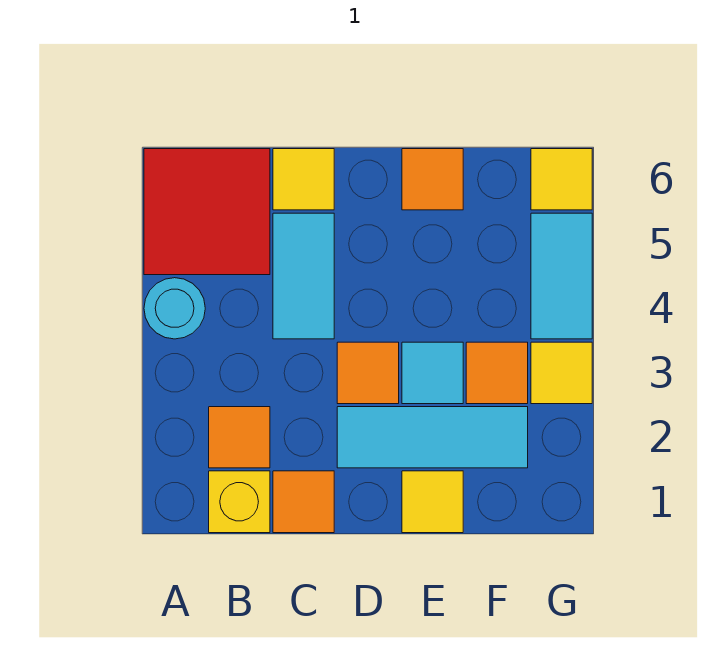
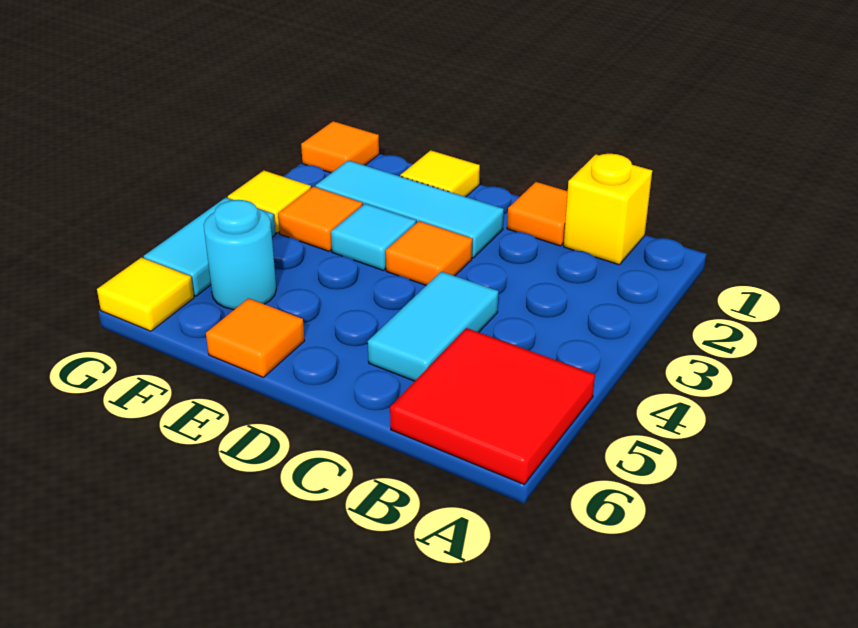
cyan 1x1 round brick [144,278,205,339] -> cyan 1x1 round brick moved to [204,200,276,310]
orange 1x1 tile [209,407,270,468] -> orange 1x1 tile moved to [301,121,379,173]
yellow 1x1 tile [273,149,334,210] -> none

